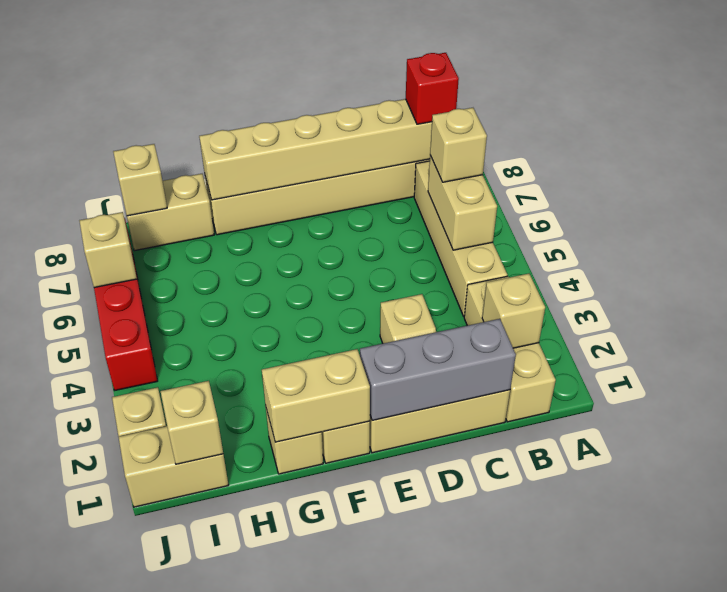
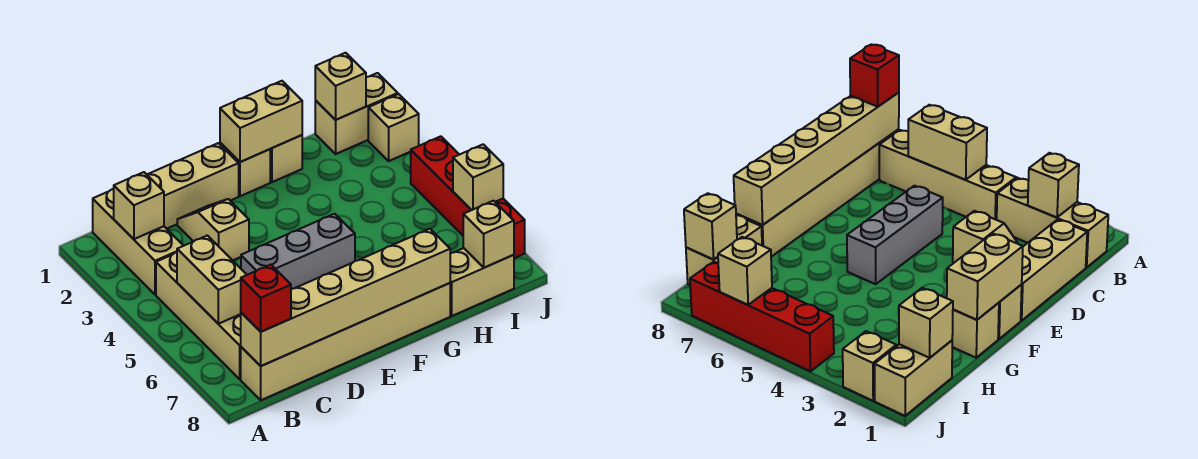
tan 1x1 brick [430,108,487,182] -> none
grey 1x3 brick [360,319,516,421] -> grey 1x3 brick moved to [241,214,355,289]

